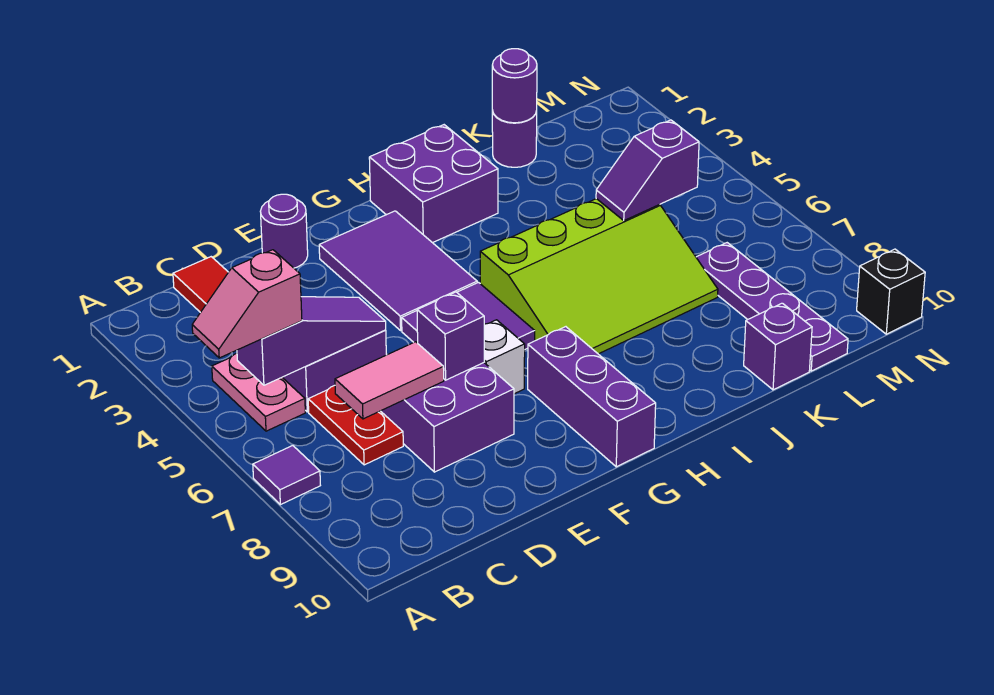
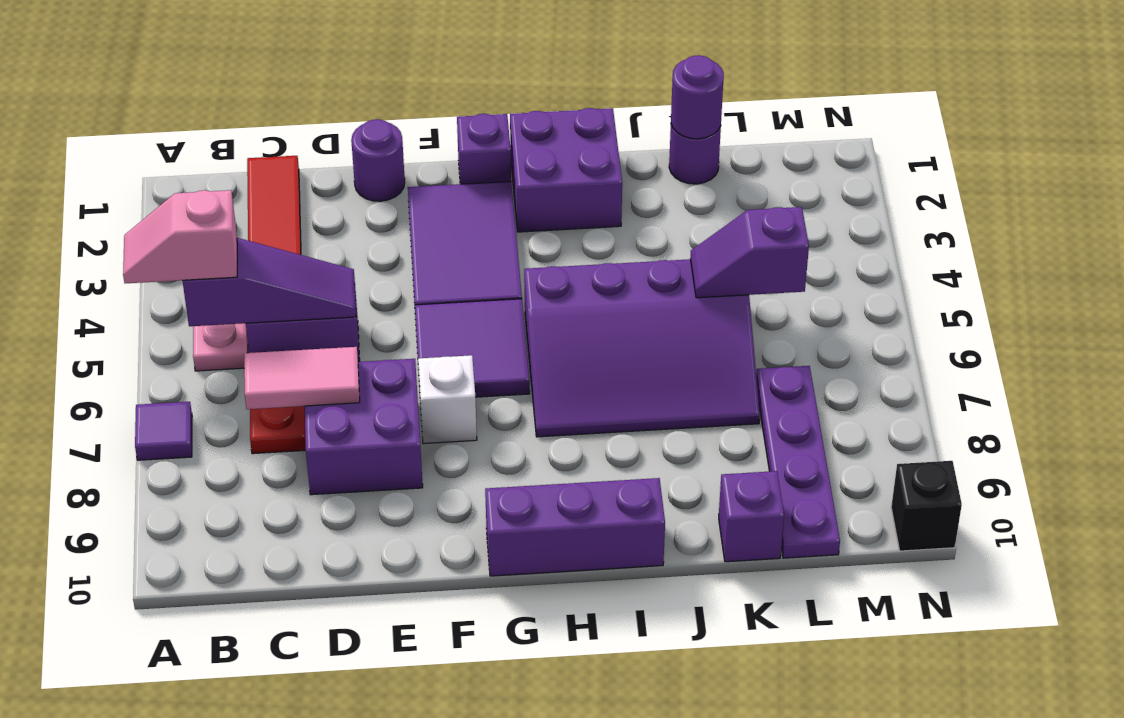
purple 1x1 brick [417,292,484,380] -> purple 1x1 brick moved to [457,114,511,184]
purple 1x3 brick [528,327,656,467] -> purple 1x3 brick turned to [485,478,665,576]
lime 3x4 slope [480,199,718,354] -> purple 3x4 slope [524,259,760,437]

